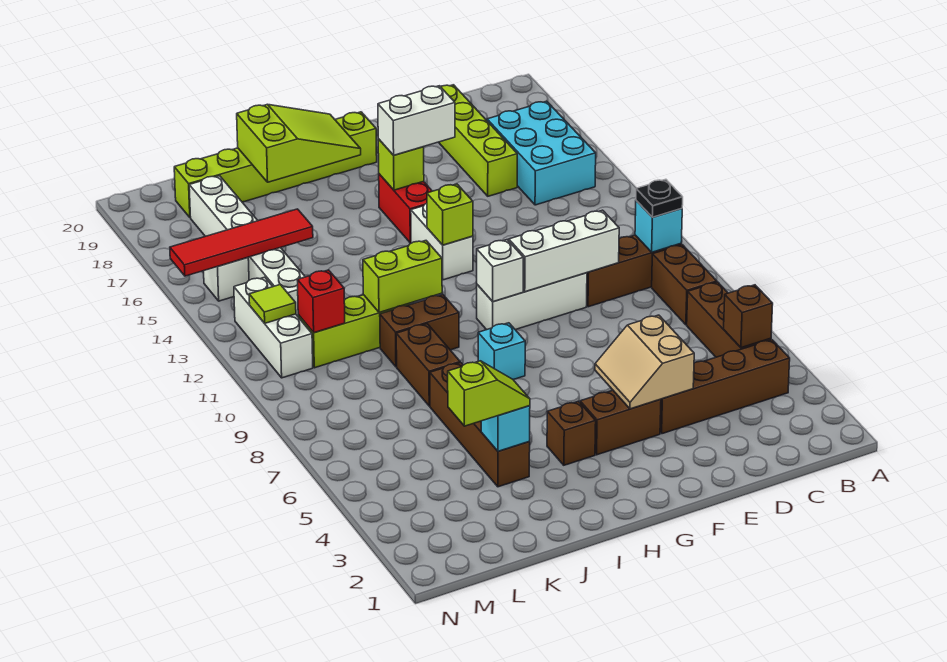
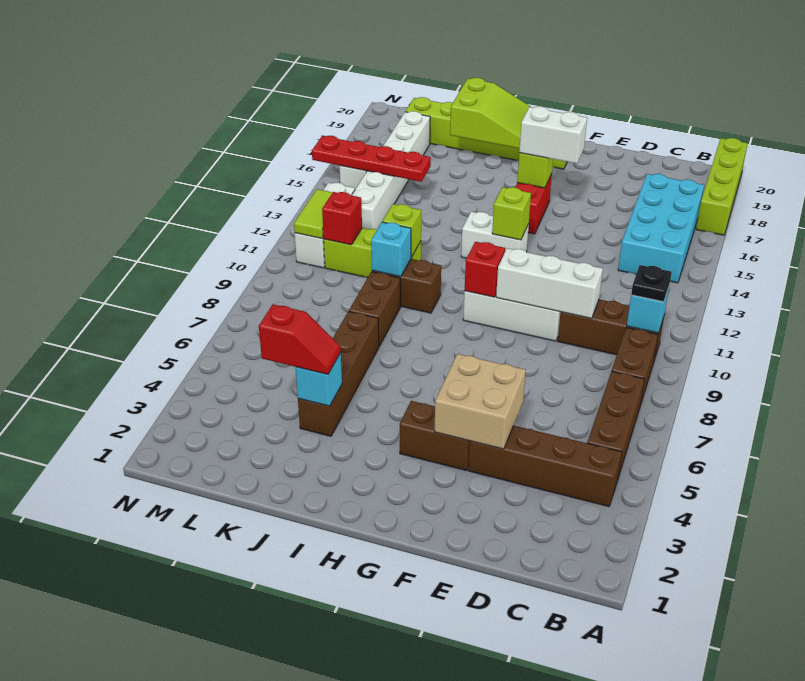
brown 1x1 brick [724,285,773,348] -> none
cyan 2x3 brick [487,101,596,205] -> cyan 2x4 brick [618,174,704,283]
lime 1x4 brick [439,85,517,196] -> lime 1x4 brick moved to [696,138,748,235]
tan 2x2 slope [595,315,694,409] -> tan 2x2 brick [435,354,526,449]
white 1x1 brick [477,240,523,302] -> red 1x1 brick [465,242,505,297]
white 1x2 brick [411,203,473,280] -> white 1x2 brick turned to [461,212,529,258]
brown 1x1 brick [547,401,596,465] -> none
cyan 1x1 brick [478,323,525,379] -> cyan 1x1 brick moved to [371,222,411,277]
lime 1x2 brick [363,241,442,312] -> lime 1x1 brick [382,204,421,257]
lime 1x2 slope [448,361,530,426] -> red 1x2 slope [259,304,341,374]
red 1x4 tile [170,209,313,276] -> red 1x4 plate [312,136,431,182]
lime 1x1 tile [249,285,296,323] -> lime 1x2 tile [294,189,333,238]

